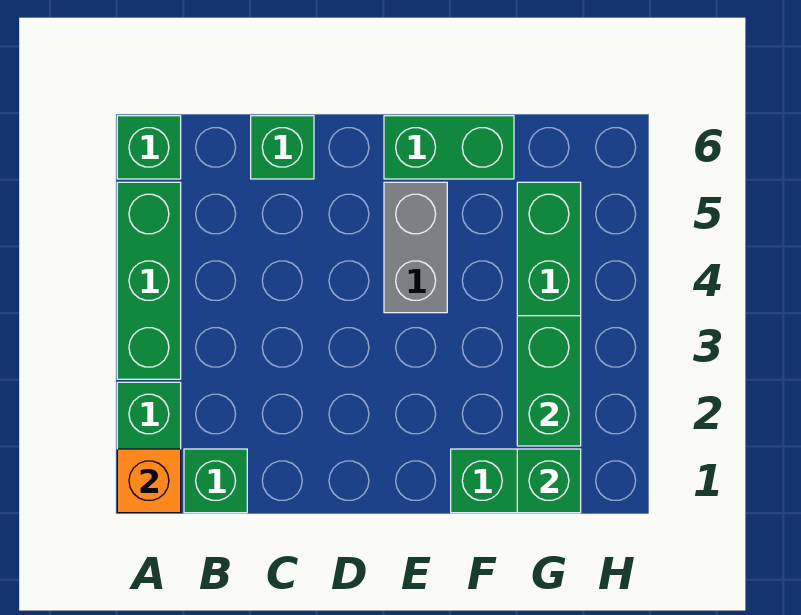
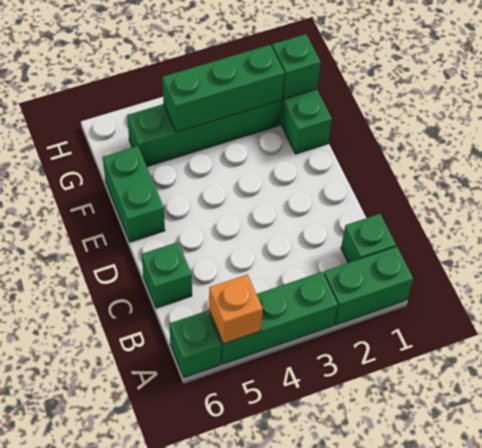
orange 1x1 brick [117,449,181,513] -> orange 1x1 brick moved to [209,274,263,344]
grey 1x2 brick [384,182,447,313] -> none
green 1x2 brick [517,316,581,446] -> green 1x3 brick [163,45,285,132]

